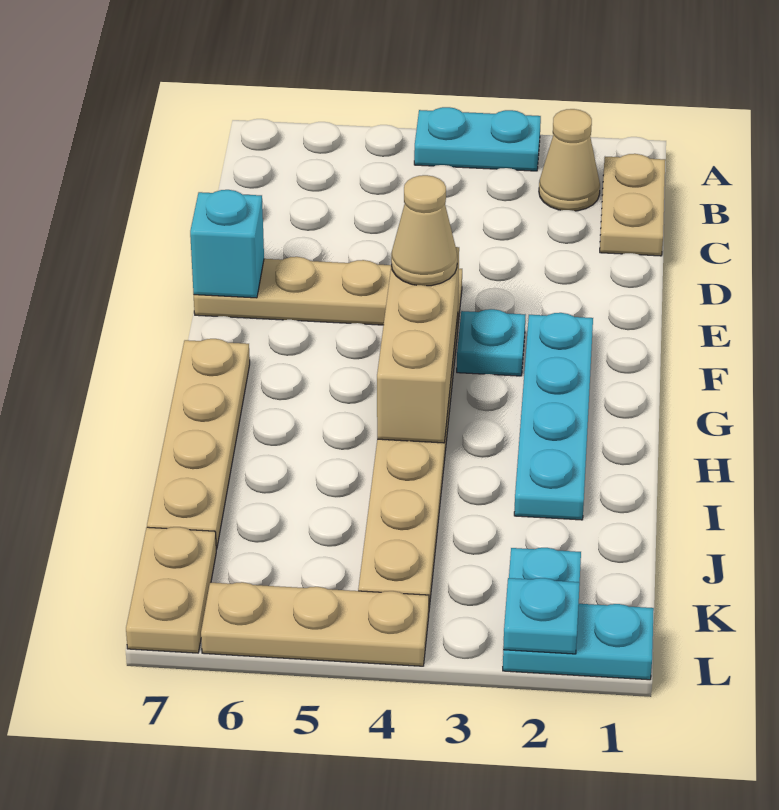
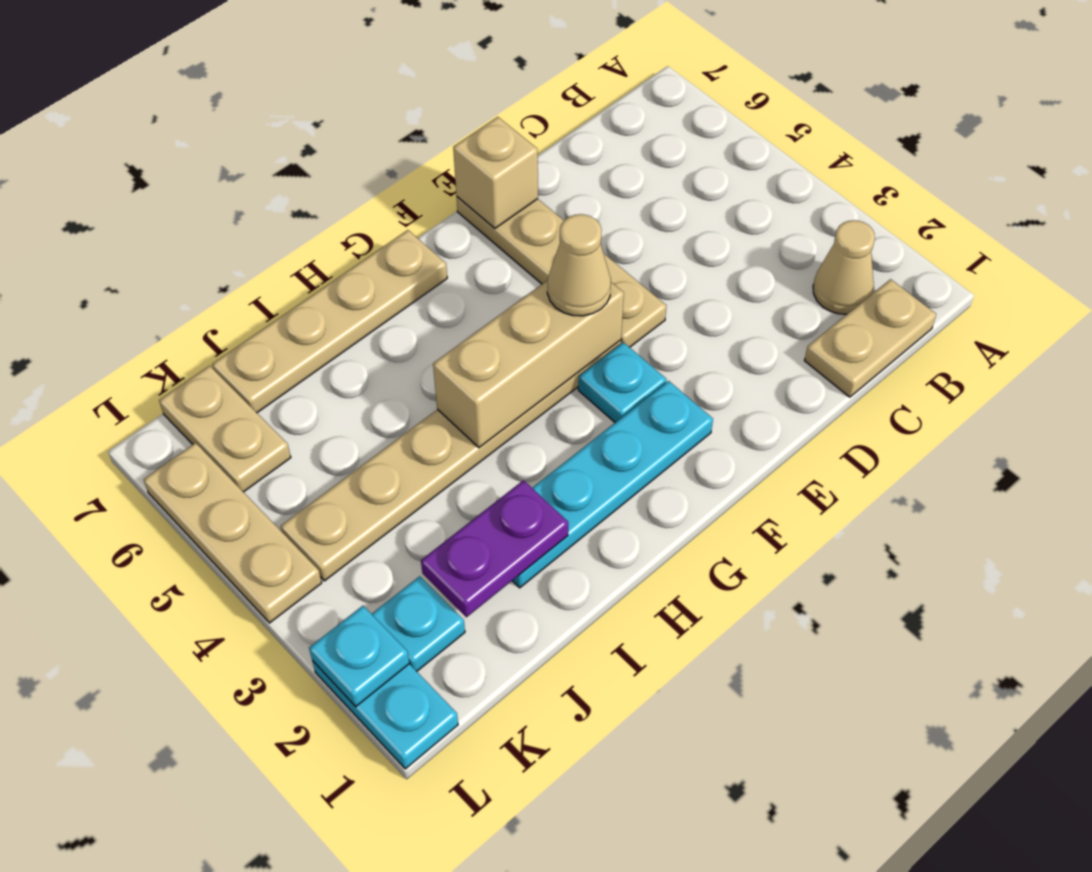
cyan 1x2 plate [414,107,541,171] -> none
cyan 1x1 brick [190,190,264,298] -> tan 1x1 brick [453,117,538,228]
none -> purple 1x2 plate [421,480,568,617]
tan 1x2 plate [126,527,216,653] -> tan 1x2 plate turned to [159,366,291,492]

